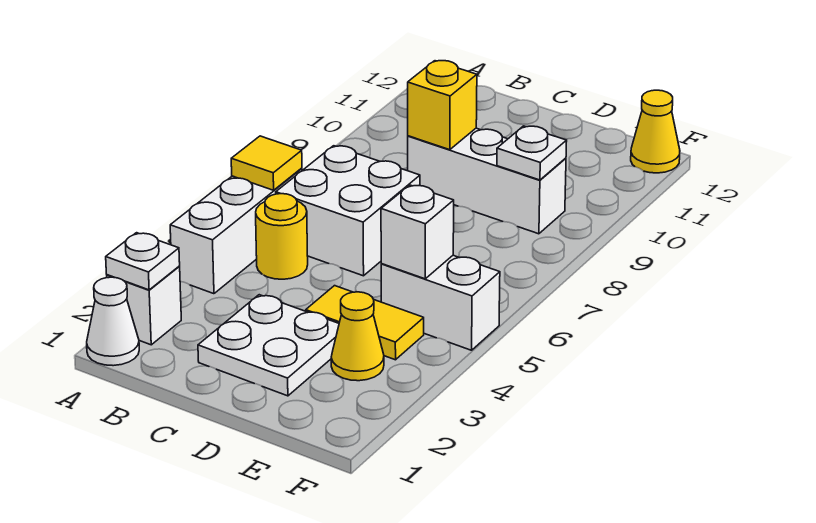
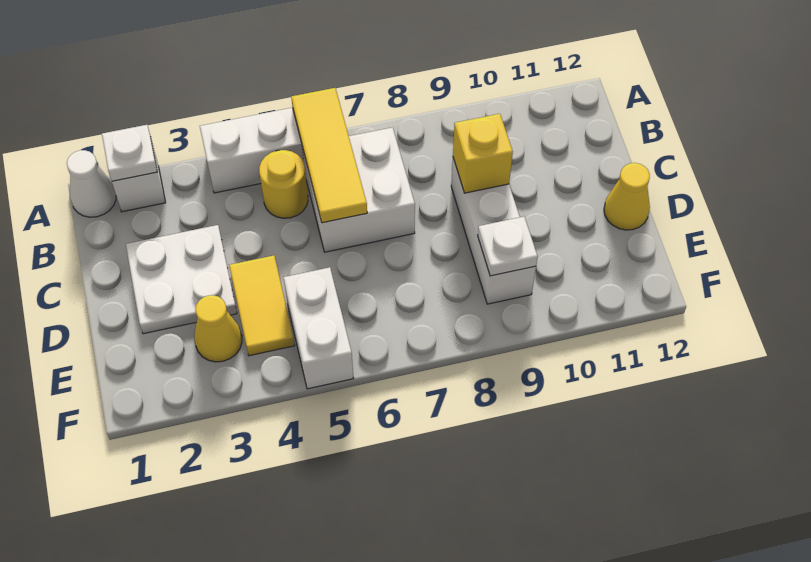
yellow 1x1 tile [231,136,302,190] -> yellow 1x3 tile [291,88,367,223]
white 1x1 brick [381,185,454,279] -> none
yellow 1x1 cone [631,90,680,173] -> yellow 1x1 cone moved to [604,163,650,230]

